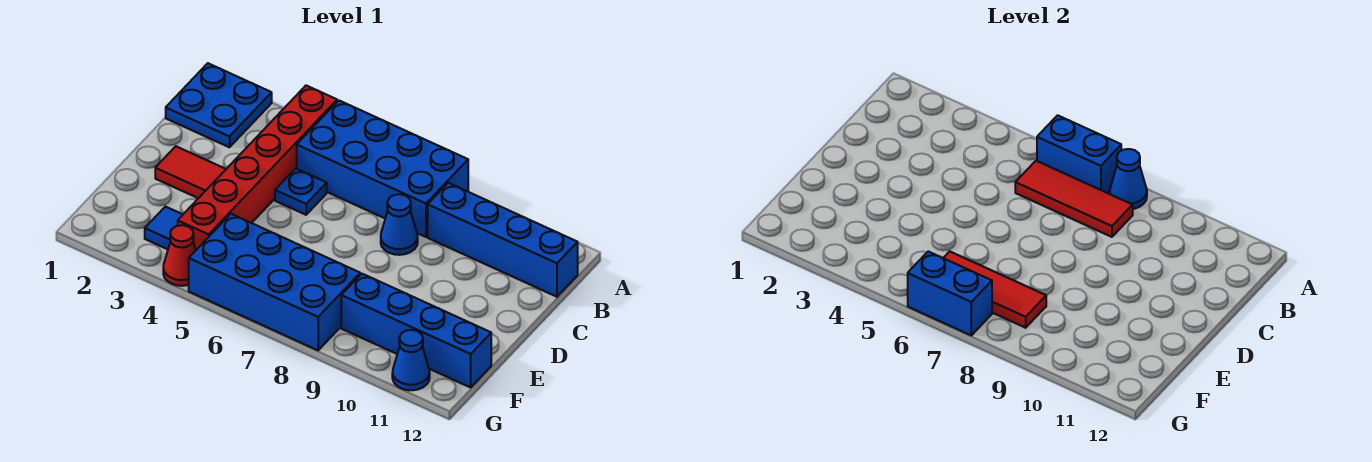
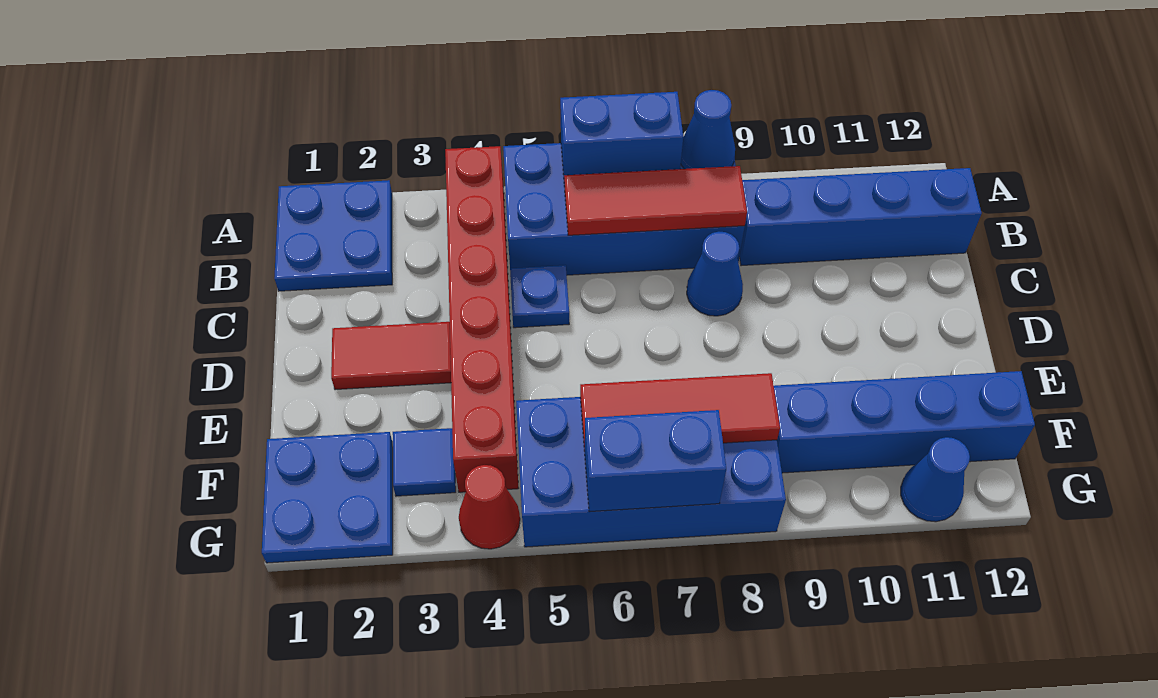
none -> blue 2x2 plate [262,432,393,563]

